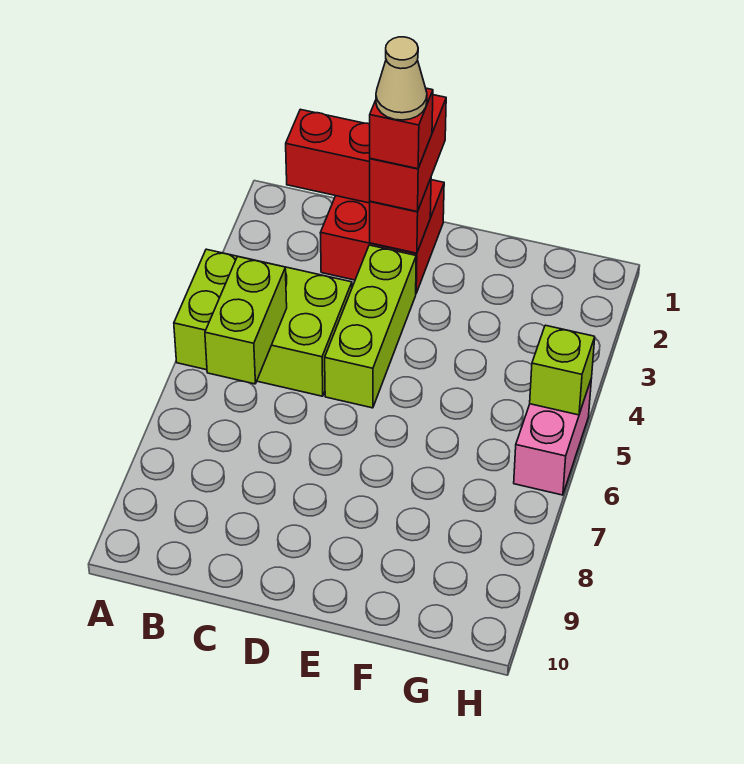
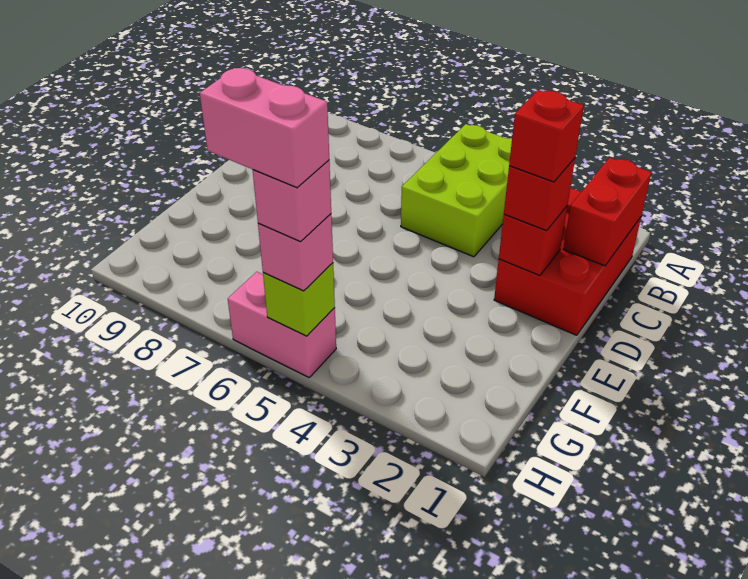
lime 1x2 brick [205,256,287,384] -> none
red 2x2 brick [320,180,444,293] -> red 2x3 brick [494,189,641,335]
red 1x2 brick [370,95,446,212] -> red 1x1 brick [504,158,575,231]
tan 1x1 cone [376,37,427,120] -> none
lime 1x3 brick [325,245,416,408] -> none
none -> pink 1x1 brick [258,214,333,291]
none -> pink 1x1 brick [253,160,331,242]
none -> pink 1x2 brick [200,68,329,188]

